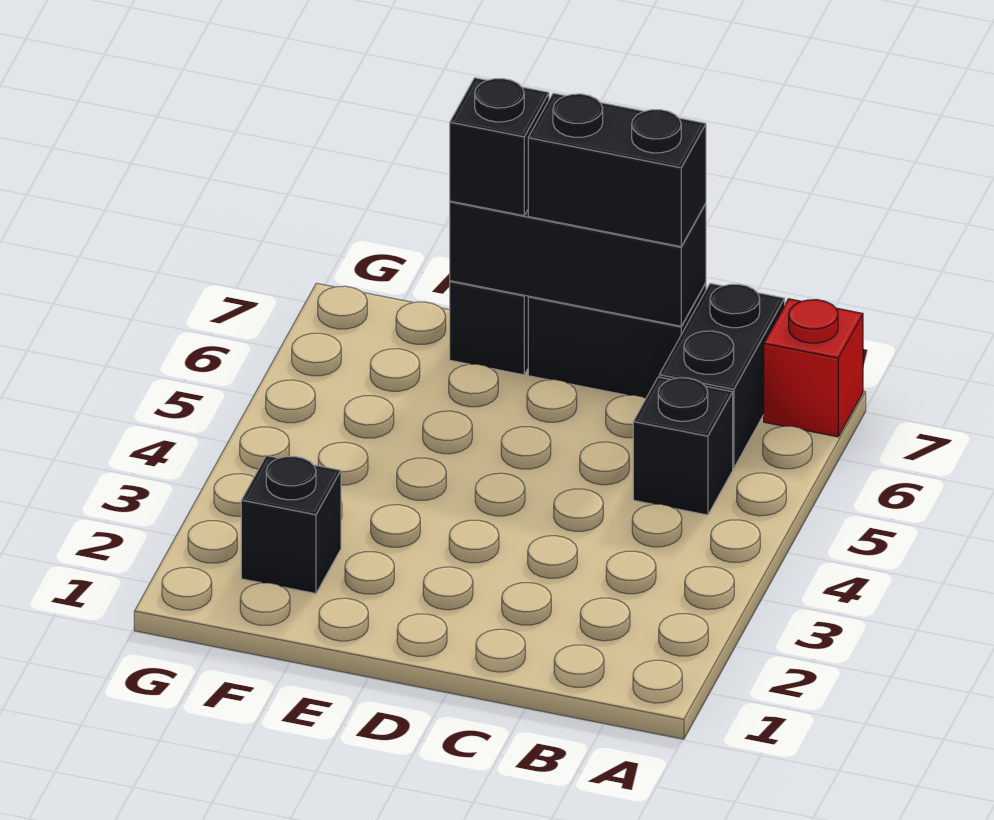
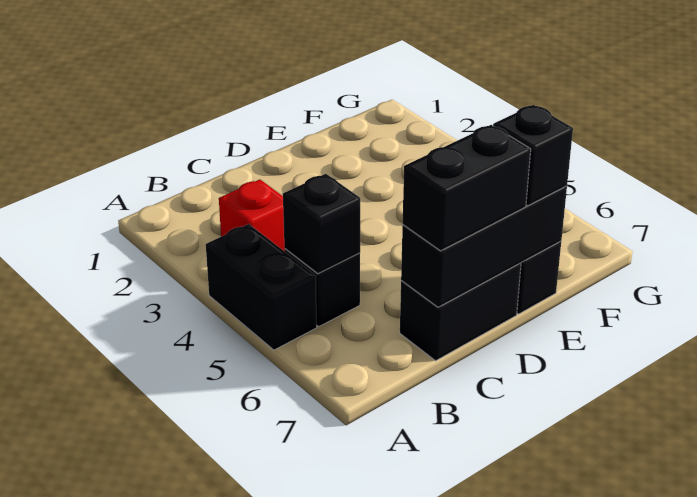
red 1x1 brick [764,299,863,437] -> red 1x1 brick moved to [219,180,285,251]
black 1x2 brick [659,283,785,468] -> black 1x2 brick moved to [206,224,317,350]
black 1x1 brick [241,456,341,594] -> black 1x1 brick moved to [283,174,360,274]

